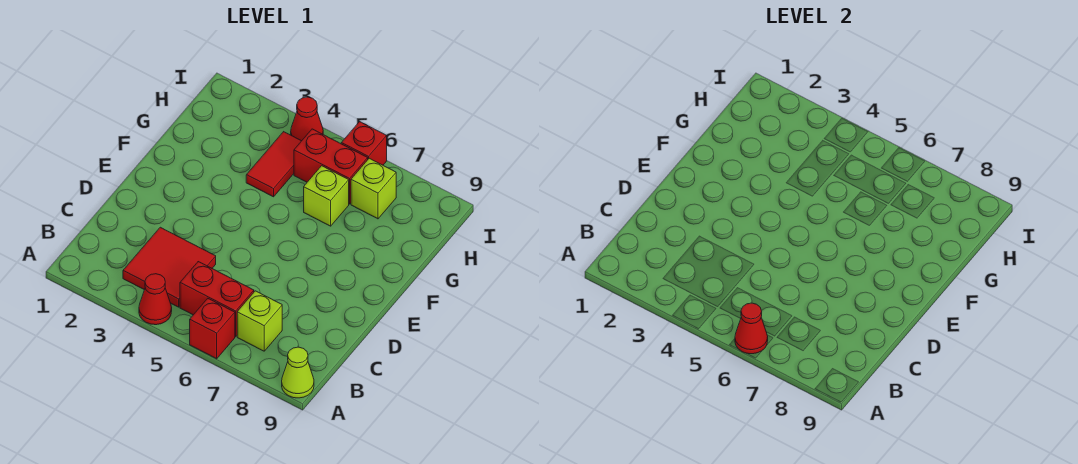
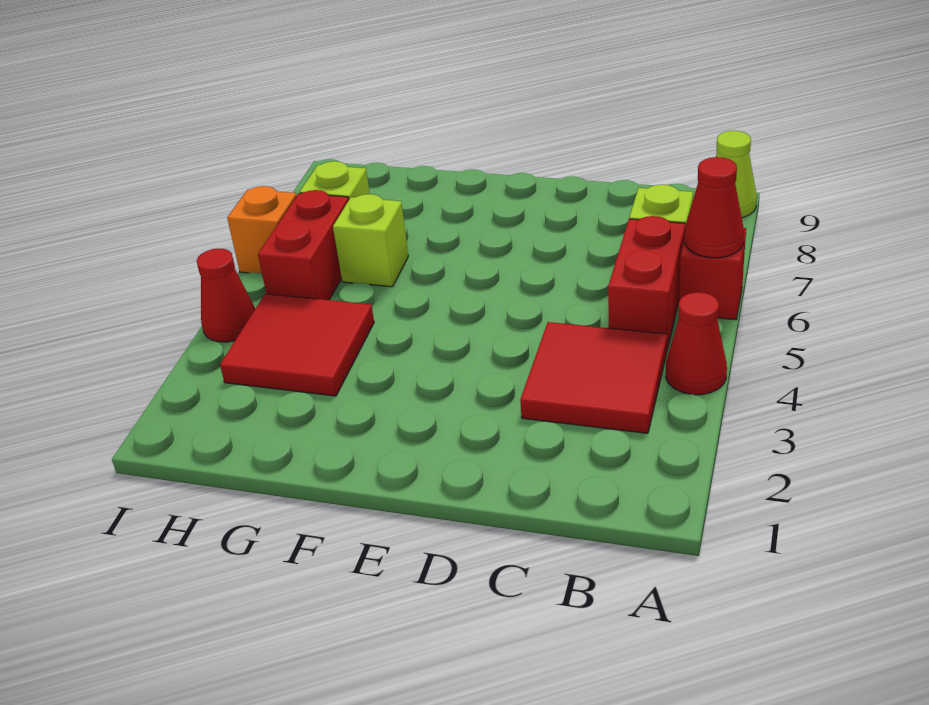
red 1x2 tile [246,132,301,197] -> red 2x2 tile [220,294,374,396]
red 1x1 brick [341,122,387,165] -> orange 1x1 brick [227,186,297,274]

